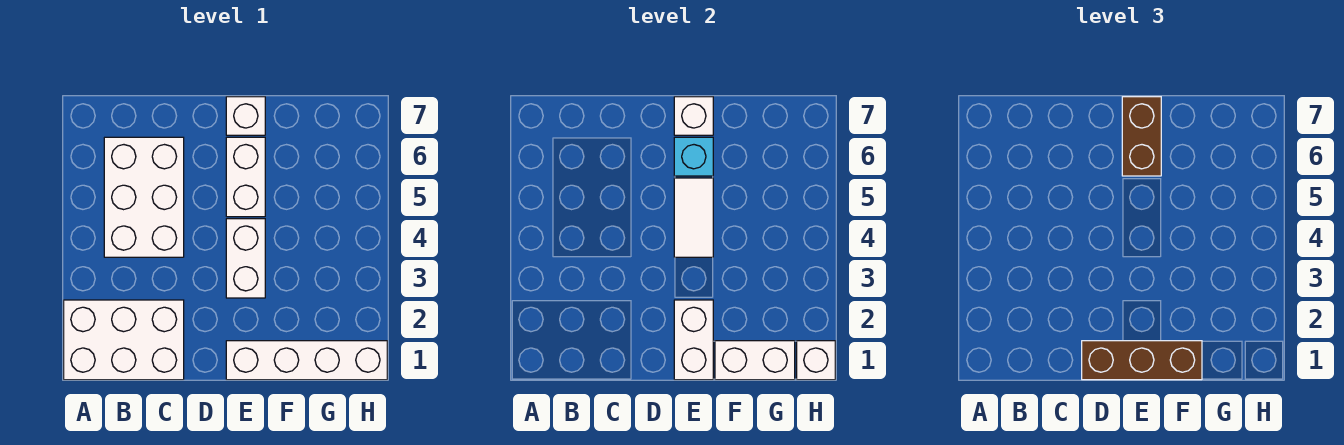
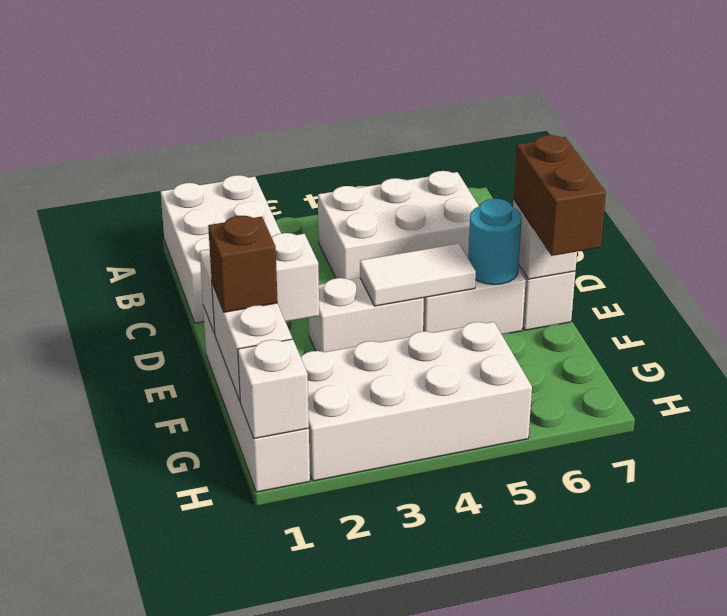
brown 1x3 brick [1082,341,1202,380] -> brown 1x1 brick [208,216,278,312]
cyan 1x1 brick [674,137,713,176] -> cyan 1x1 round brick [468,199,522,285]
brown 1x2 brick [1122,97,1161,176] -> brown 1x2 brick turned to [514,135,606,256]
none -> white 2x4 brick [301,322,532,481]

